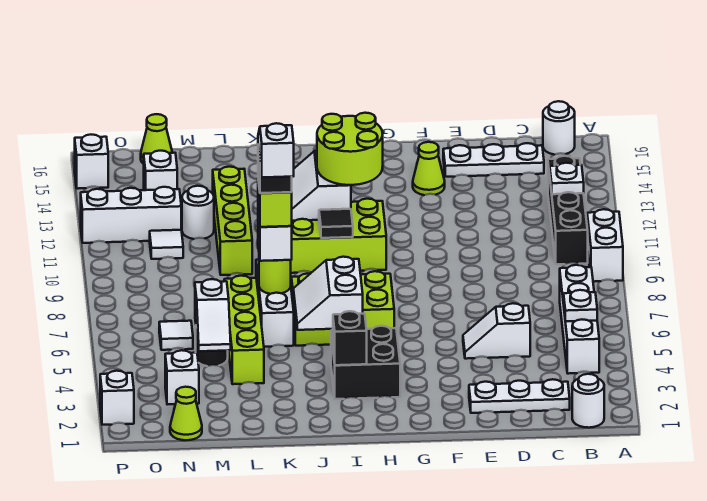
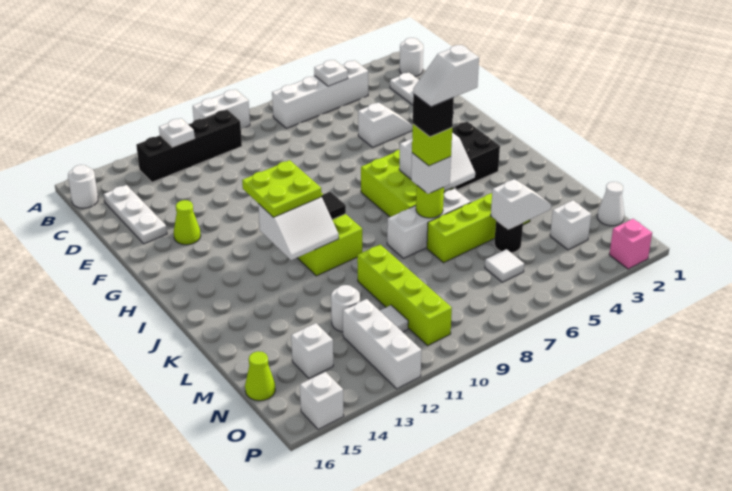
white 1x2 slope [463,303,530,359] -> white 1x2 slope turned to [358,102,413,147]
lime 2x2 round brick [317,113,383,185] -> lime 2x2 plate [242,160,322,217]
black 1x1 brick [333,311,367,365] -> none
lime 1x4 brick [213,167,252,275] -> lime 1x4 brick turned to [357,245,452,345]
lime 1x1 cone [170,387,202,440] -> white 1x1 cone [597,182,624,226]
white 1x1 brick [100,371,134,425] -> pink 1x1 brick [609,219,652,269]

